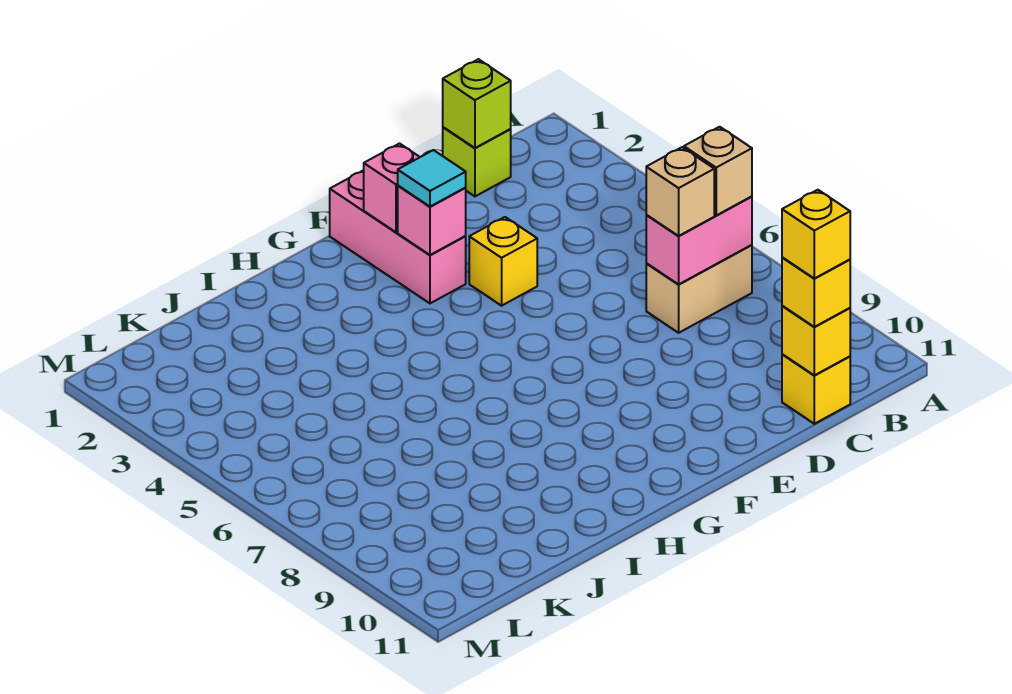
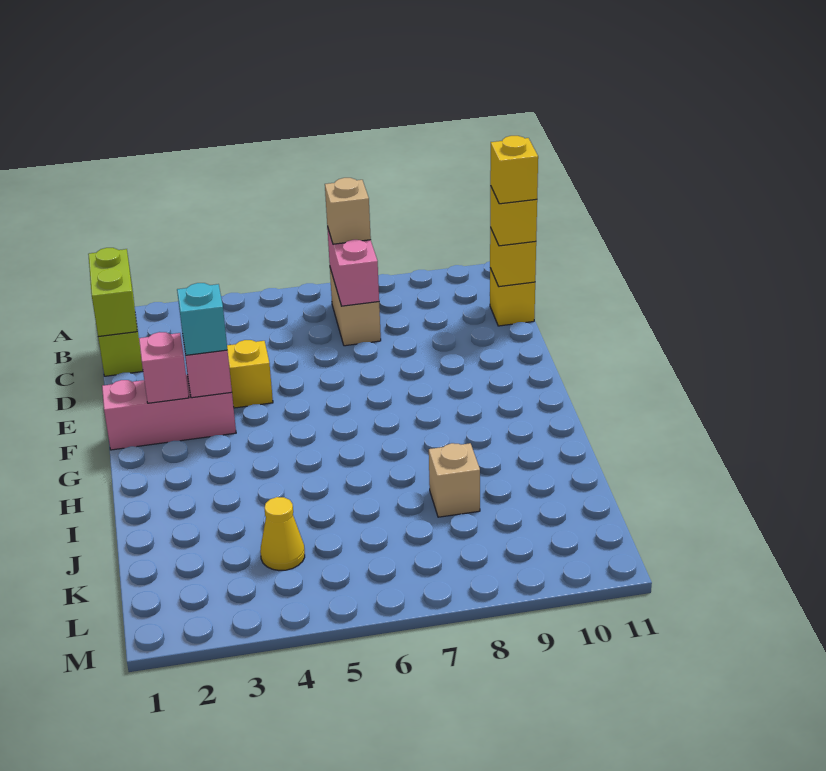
lime 1x1 brick [443,59,511,148] -> lime 1x2 brick [88,248,137,337]
tan 1x1 brick [646,147,714,236] -> tan 1x1 brick moved to [429,443,480,517]
cyan 1x1 tile [398,150,466,207] -> cyan 1x1 brick [177,283,227,355]
none -> yellow 1x1 cone [260,497,305,571]

